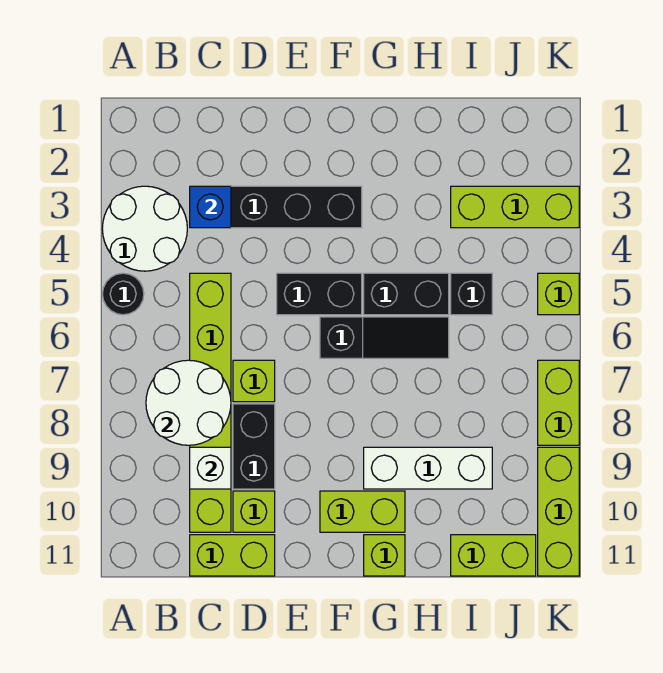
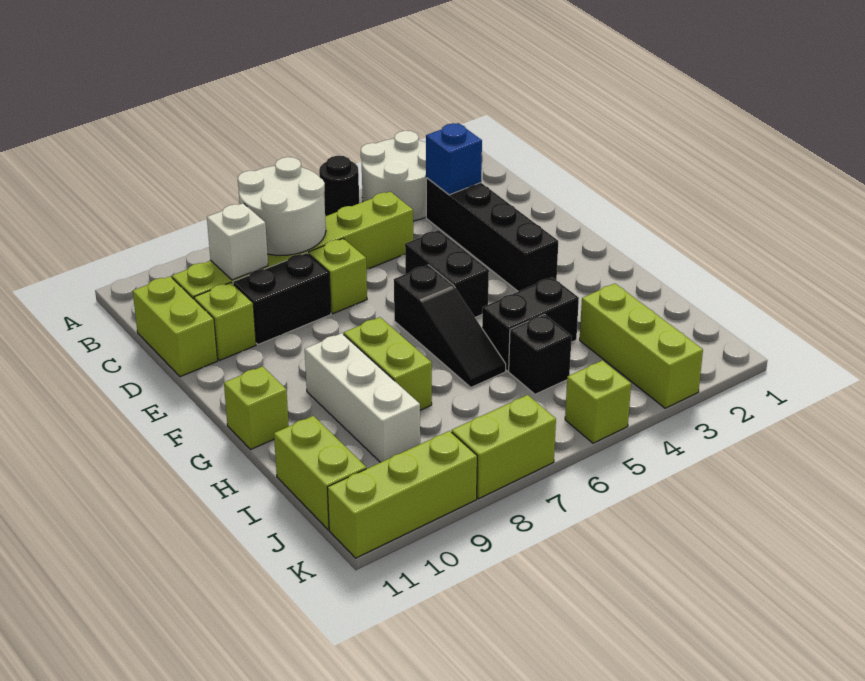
lime 1x2 brick [320,491,405,532] -> lime 1x2 brick moved to [344,317,432,410]
black 1x2 brick [364,273,449,315] -> black 1x2 brick turned to [482,277,579,371]

